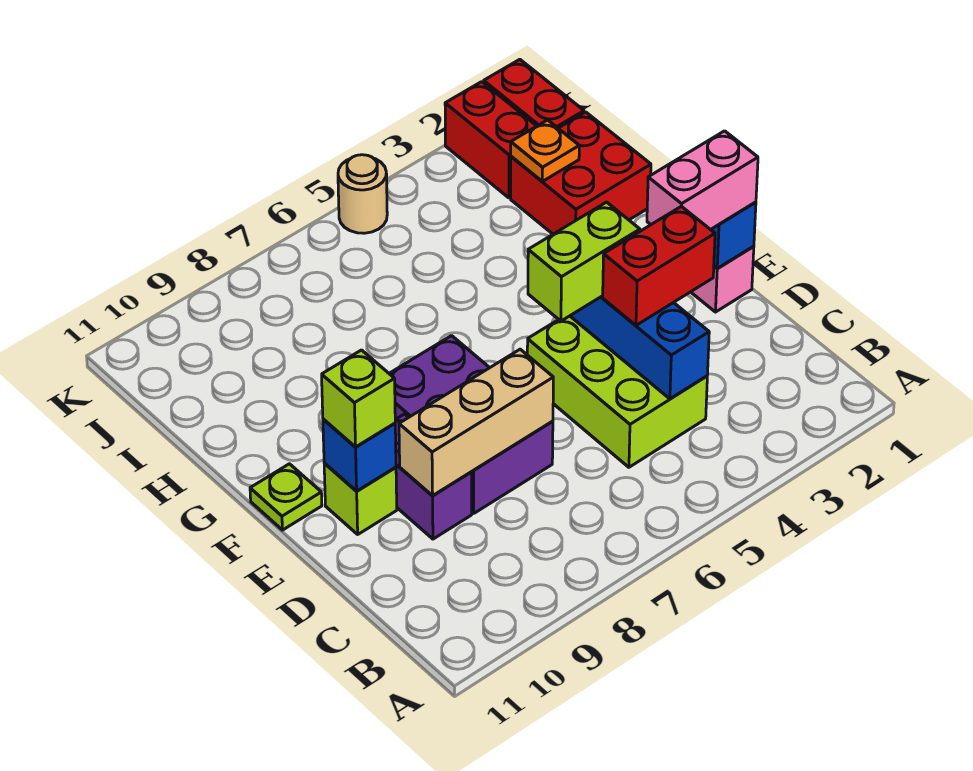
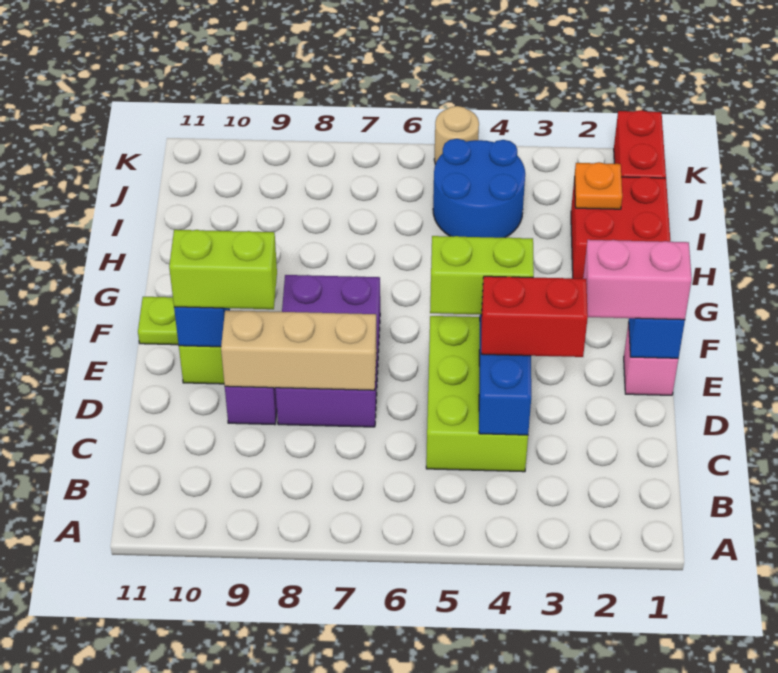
lime 1x1 brick [322,350,395,447] -> lime 1x2 brick [169,230,277,309]
none -> blue 2x2 round brick [433,139,525,238]
red 1x2 brick [445,82,536,198] -> none

